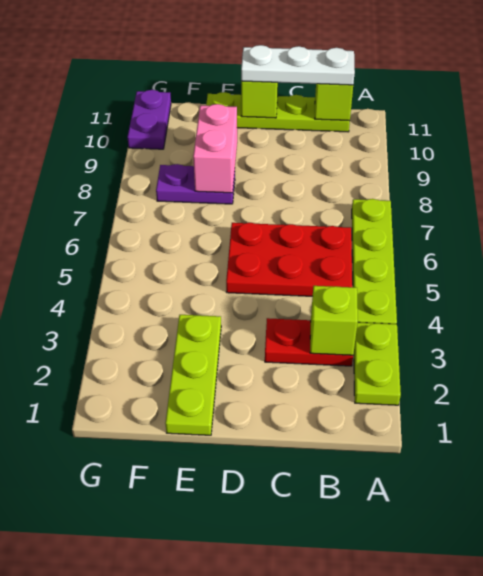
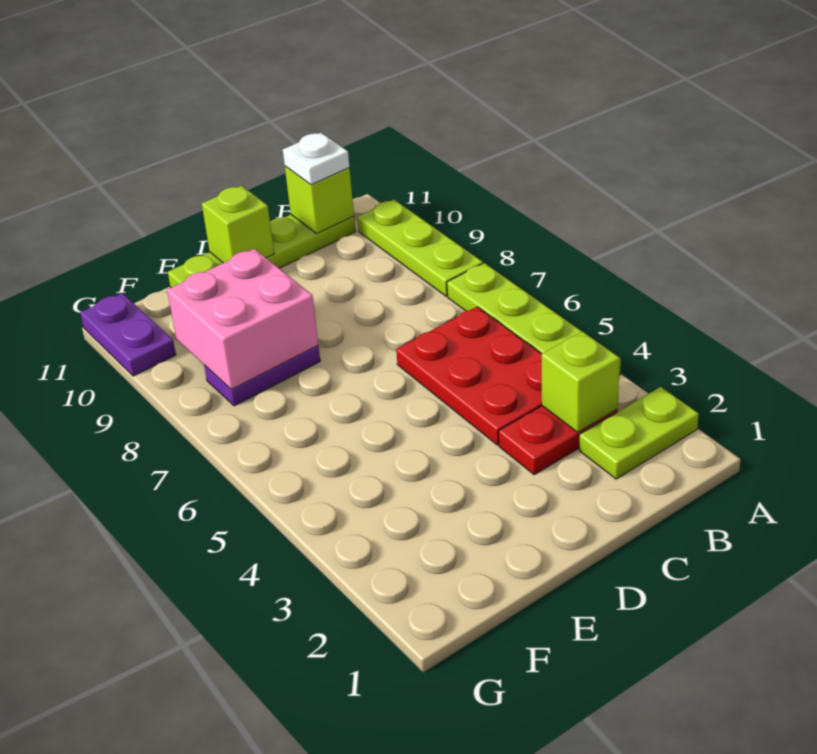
lime 1x2 plate [354,322,401,405] -> lime 1x2 plate turned to [579,387,699,479]
red 2x3 plate [226,223,352,296] -> red 2x3 plate turned to [396,307,542,445]
white 1x3 plate [241,45,355,85] -> white 1x1 plate [283,133,349,185]
lime 1x3 plate [165,315,221,435] -> lime 1x3 plate moved to [357,199,483,296]
pink 1x2 brick [193,104,237,193] -> pink 2x2 brick [167,249,318,389]

